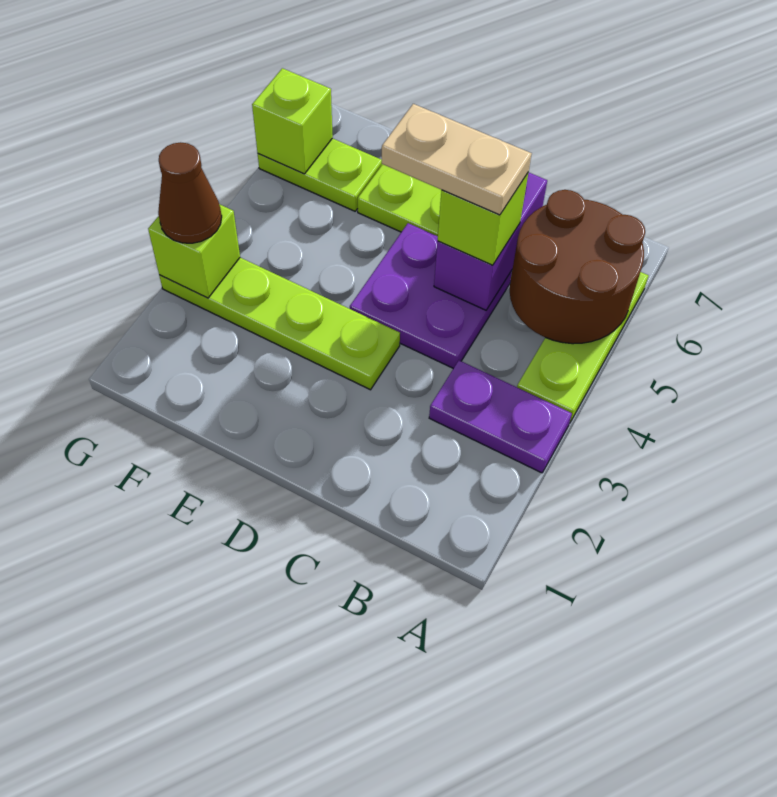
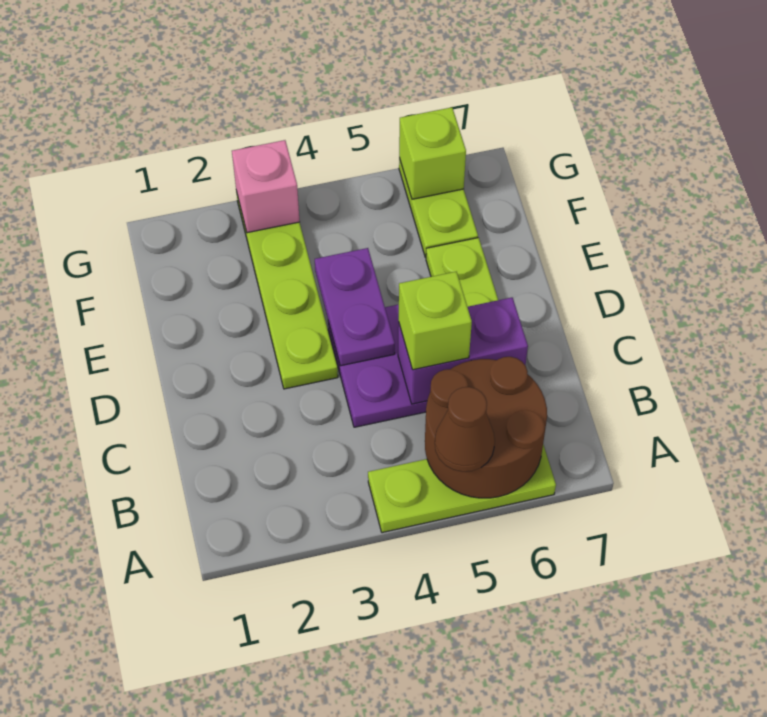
purple 1x2 plate [429,360,572,473] -> purple 1x2 plate moved to [315,248,395,366]
tan 1x2 plate [382,104,532,215] -> none
lime 1x1 brick [148,204,240,298] -> pink 1x1 brick [232,140,300,233]
brown 1x1 cone [158,142,222,243] -> brown 1x1 cone moved to [435,387,495,472]

